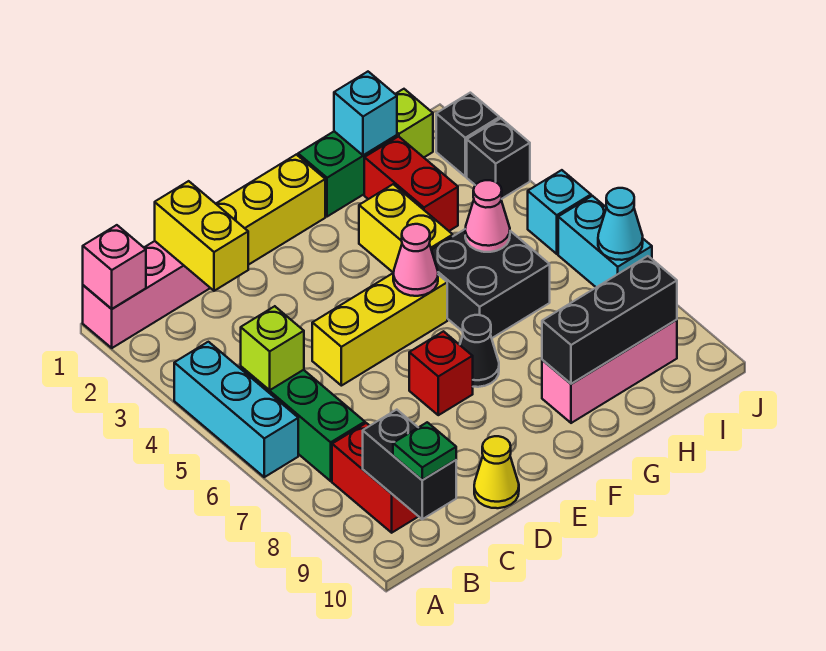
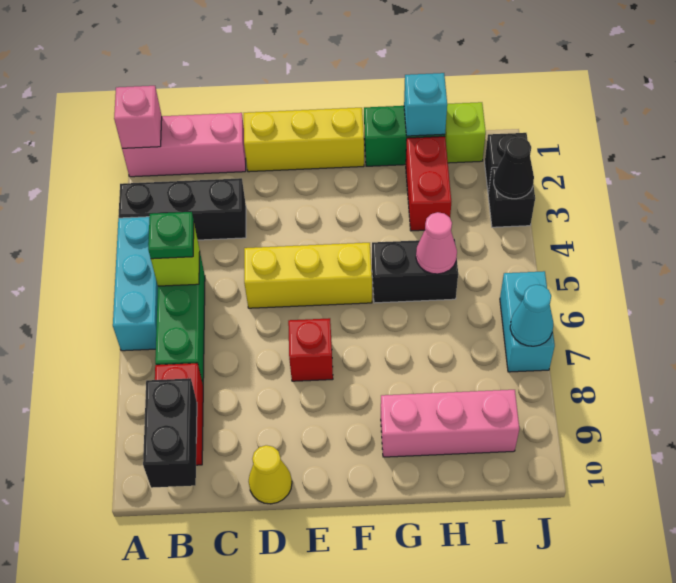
green 1x1 plate [393,422,456,480] -> green 1x1 plate moved to [148,212,194,259]
yellow 1x2 brick [155,181,248,291] -> none
pink 1x1 cone [393,224,438,296] -> none
black 1x1 cone [460,315,499,387] -> black 1x1 cone moved to [494,137,534,199]
yellow 1x2 brick [359,184,453,273] -> none
black 2x2 brick [432,229,550,338] -> black 1x2 brick [372,239,458,303]
black 1x3 brick [542,256,677,384] -> black 1x3 brick moved to [118,178,246,240]
cyan 1x1 brick [528,170,591,254] -> none

